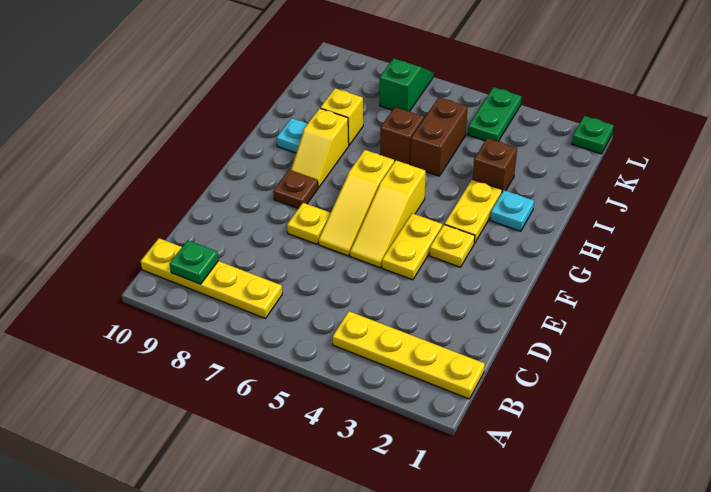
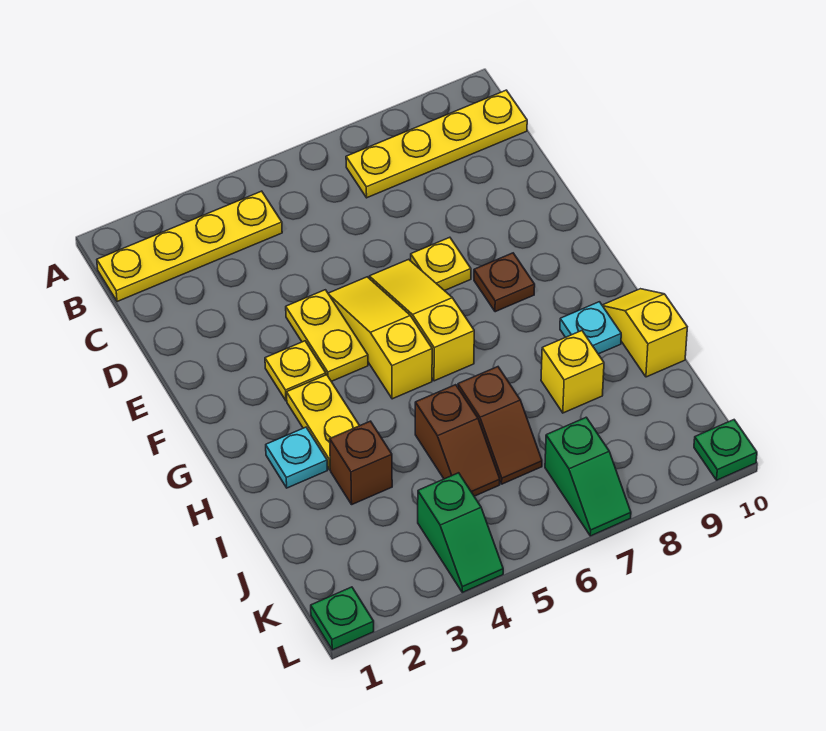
green 1x1 plate [170,240,218,284] -> green 1x1 plate moved to [694,420,757,480]
yellow 1x2 slope [291,108,349,188] -> yellow 1x2 slope moved to [602,289,687,377]
brown 1x2 brick [410,97,468,176] -> brown 1x2 slope [415,385,500,496]
green 1x2 plate [468,87,522,141] -> green 1x2 slope [418,473,503,592]

